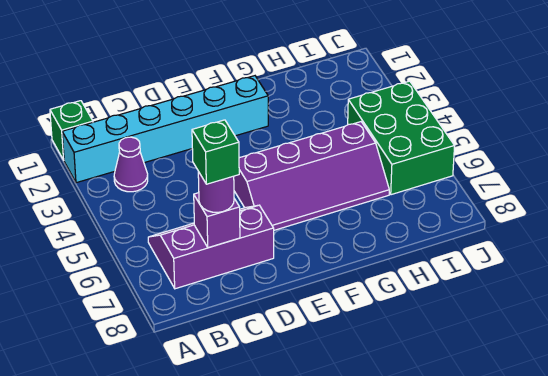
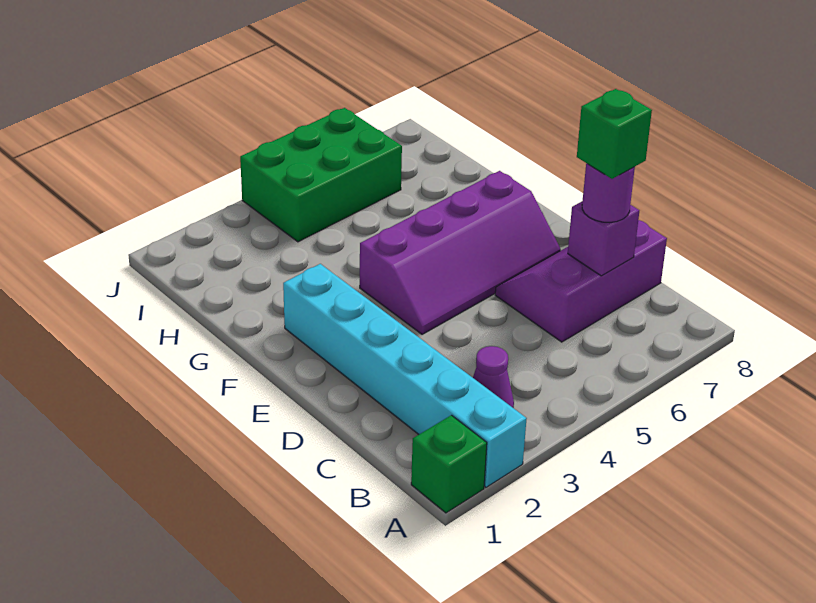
purple 2x3 slope [148,205,274,289] -> purple 2x3 slope turned to [495,220,667,342]
purple 2x4 slope [234,122,389,230] -> purple 2x4 slope turned to [360,171,561,334]

